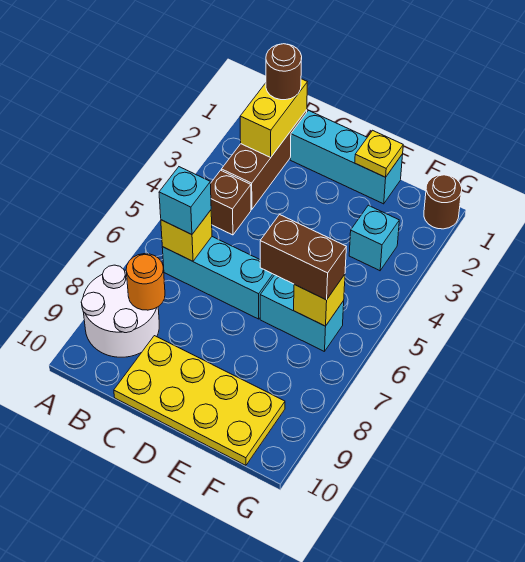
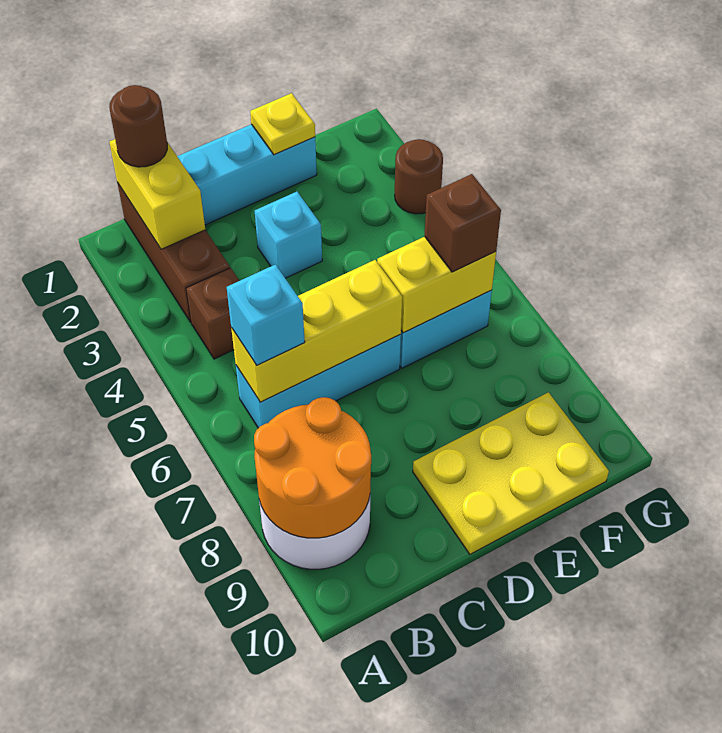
yellow 1x1 brick [161,210,212,261] -> yellow 1x3 brick [231,260,402,402]
orange 1x1 round brick [126,254,165,310] -> orange 2x2 round brick [254,397,371,538]
yellow 2x4 plate [114,336,285,465] -> yellow 2x3 plate [413,392,609,554]
brown 1x2 brick [260,215,346,300] -> brown 1x1 brick [424,174,501,272]
cyan 1x1 brick [349,205,399,271] -> cyan 1x1 brick moved to [255,192,322,278]
yellow 1x1 brick [294,274,345,326] -> yellow 1x2 brick [377,237,496,333]
brown 1x1 round brick [424,175,462,229] -> brown 1x1 round brick moved to [395,139,443,214]

